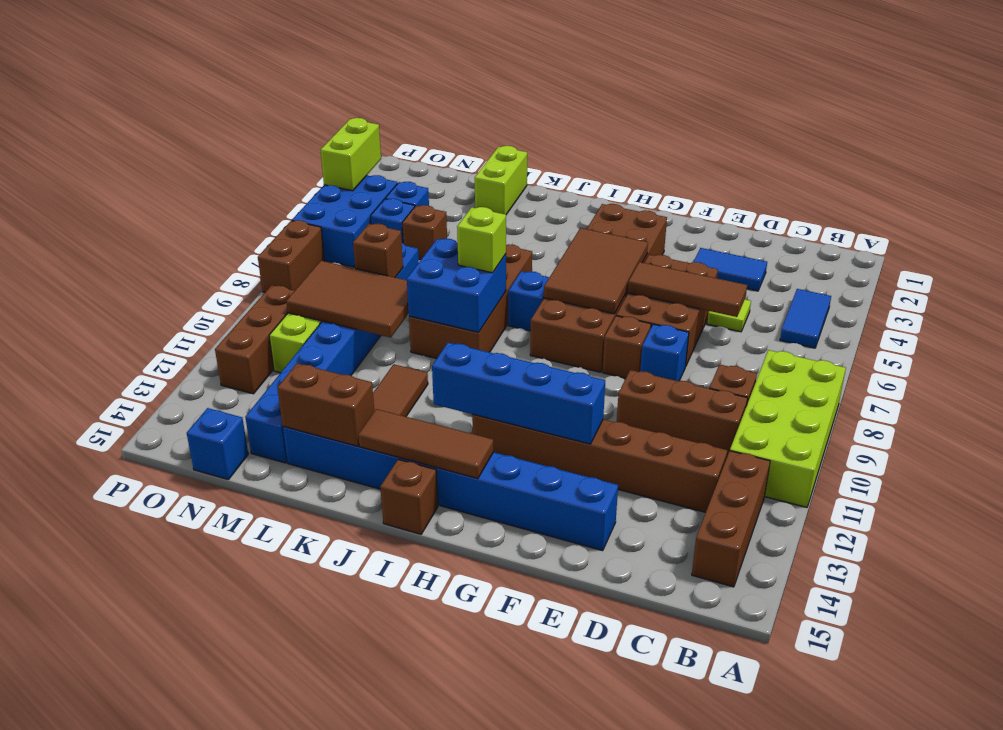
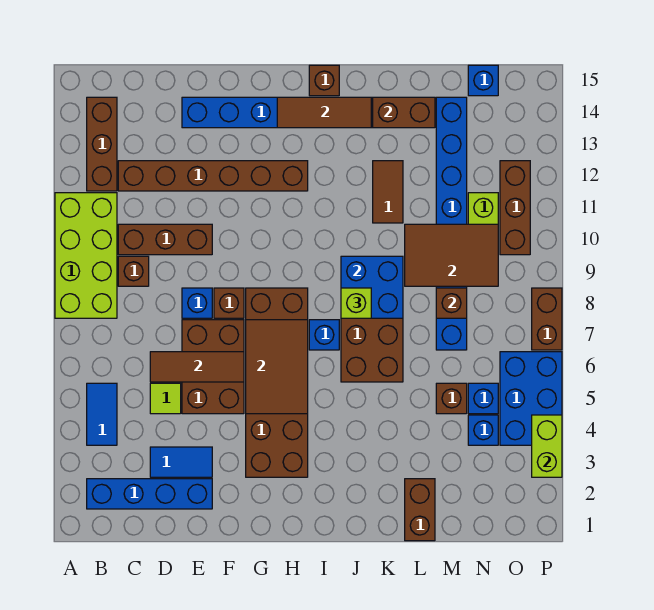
blue 1x4 brick [432,343,605,444] -> blue 1x4 brick moved to [87,479,212,509]
lime 1x2 brick [475,146,527,214] -> brown 1x2 brick [405,479,435,541]

